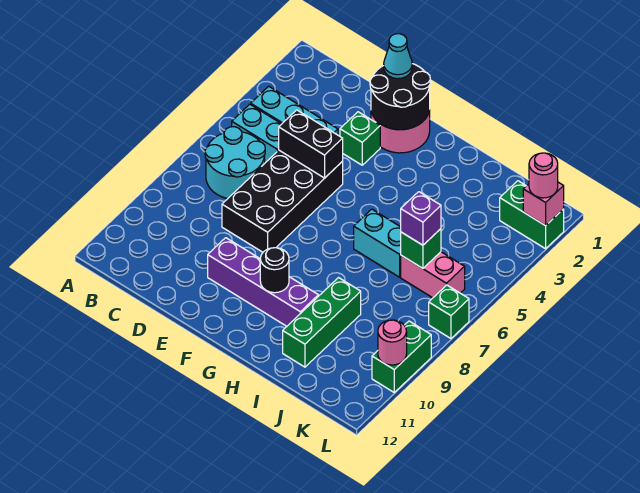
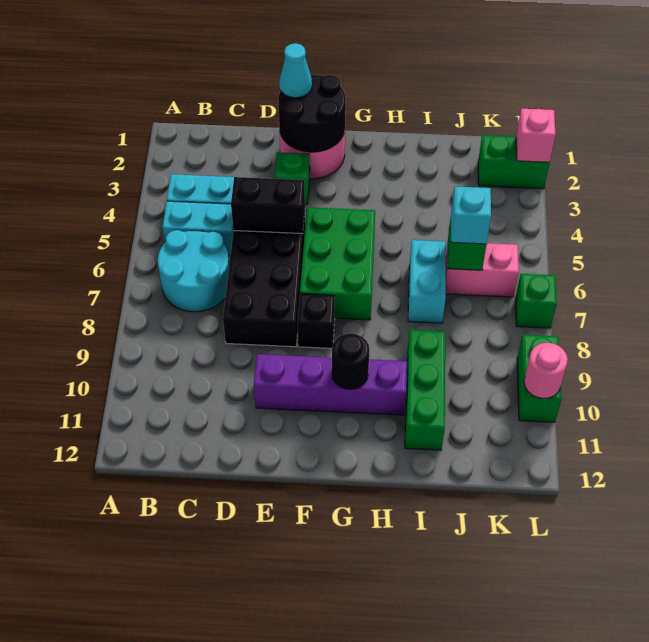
none -> green 2x3 brick [300,207,375,320]
none -> black 1x1 brick [297,294,335,348]
cyan 1x2 brick [354,209,401,277] -> cyan 1x2 brick turned to [408,240,446,323]
purple 1x1 brick [401,192,441,245] -> cyan 1x1 brick [451,186,491,244]
pink 1x1 round brick [529,153,558,198] -> none

